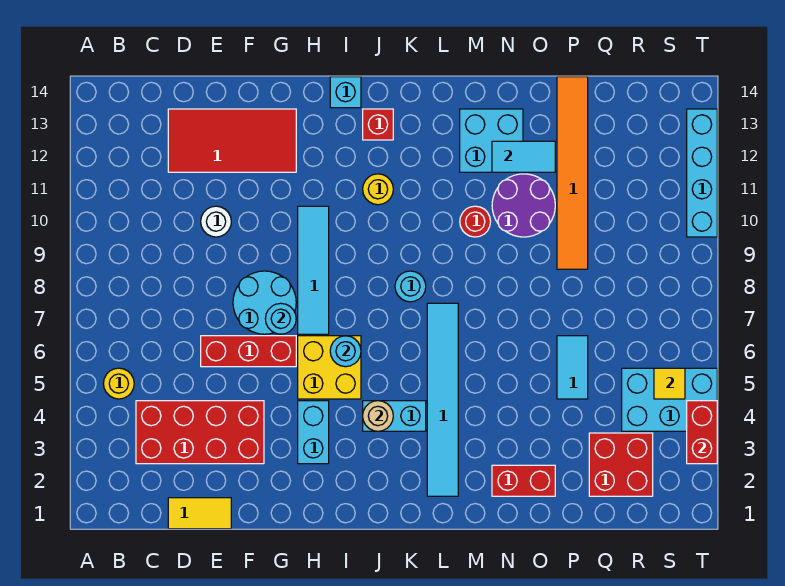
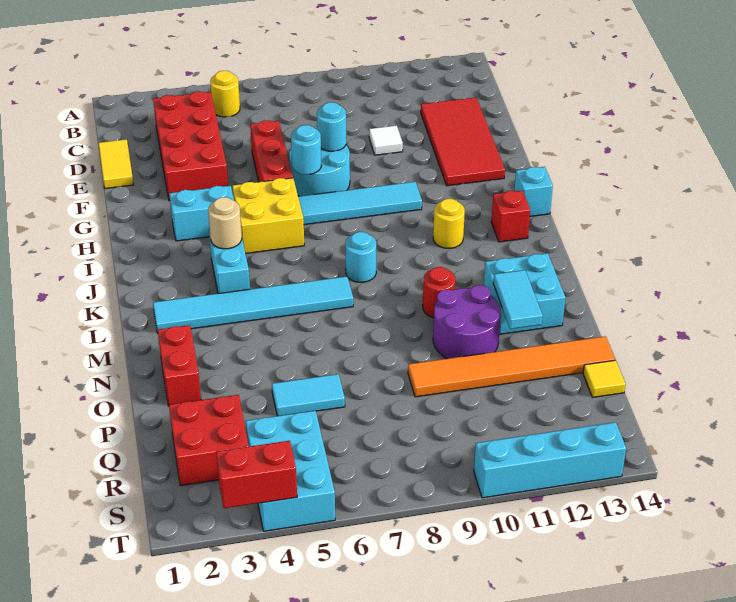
white 1x1 round brick [201,206,231,237] -> white 1x1 tile [369,125,403,155]
cyan 1x1 round brick [330,336,361,367] -> cyan 1x1 round brick moved to [317,102,346,151]
yellow 1x1 tile [654,368,685,399] -> yellow 1x1 tile moved to [583,360,626,397]

